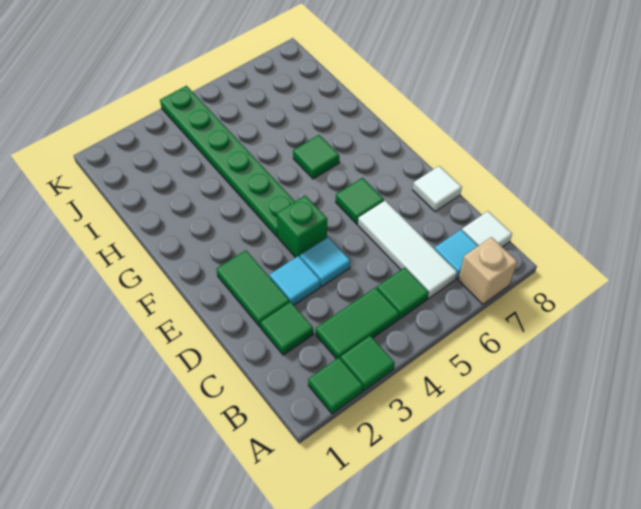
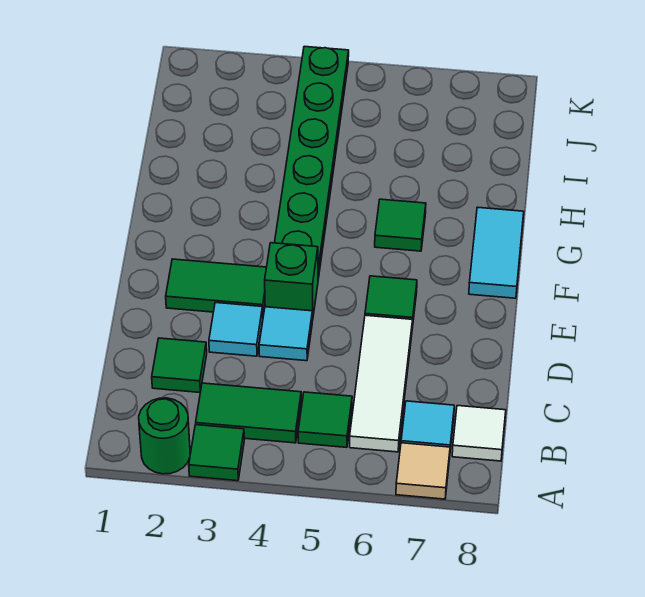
green 1x1 tile [308,358,363,414] -> green 1x1 round brick [139,398,190,474]
tan 1x1 brick [458,237,517,304] -> tan 1x1 tile [396,443,450,499]
green 1x2 tile [216,250,290,327] -> green 1x2 tile turned to [166,259,267,314]
white 1x1 tile [413,166,462,212] -> none
none -> cyan 1x2 tile [469,207,524,298]

